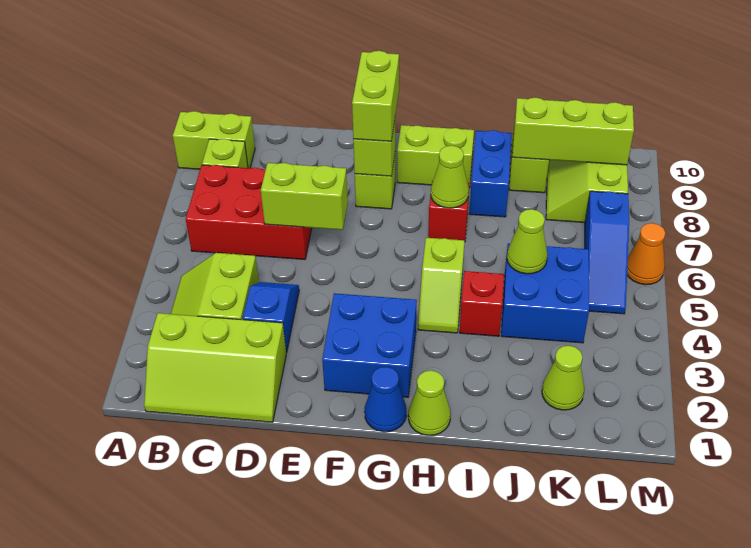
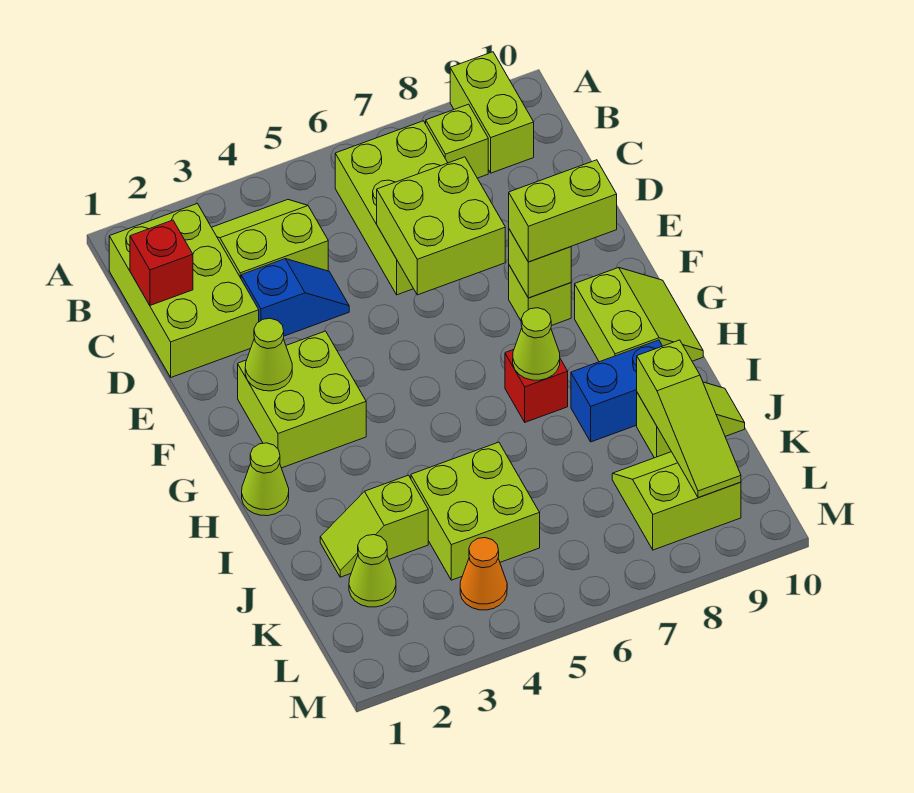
lime 2x3 slope [144,313,287,422] -> lime 2x3 brick [109,204,259,377]
red 2x3 brick [186,165,312,259] -> lime 2x3 brick [335,121,448,295]
lime 1x2 brick [261,163,348,230] -> lime 2x2 brick [377,157,505,295]
blue 2x2 brick [322,293,417,397] -> lime 2x2 brick [238,331,366,468]
blue 1x1 cone [365,367,406,432] -> none
lime 1x2 slope [418,238,465,333] -> lime 1x2 slope moved to [320,475,428,577]
red 1x1 brick [460,271,504,336] -> red 1x1 brick moved to [130,220,193,305]
blue 2x2 brick [501,243,589,343] -> lime 2x2 brick [411,442,540,580]
lime 1x1 cone [507,209,548,274] -> lime 1x1 cone moved to [245,318,292,391]
lime 1x3 brick [512,98,634,165] -> lime 1x3 slope [637,340,741,498]
blue 1x3 slope [585,191,629,314] -> none
orange 1x1 cone [627,223,665,285] -> orange 1x1 cone moved to [460,538,507,610]

